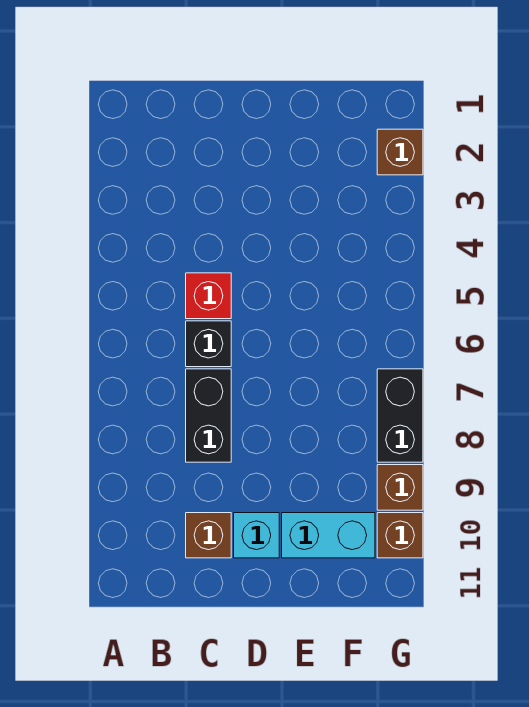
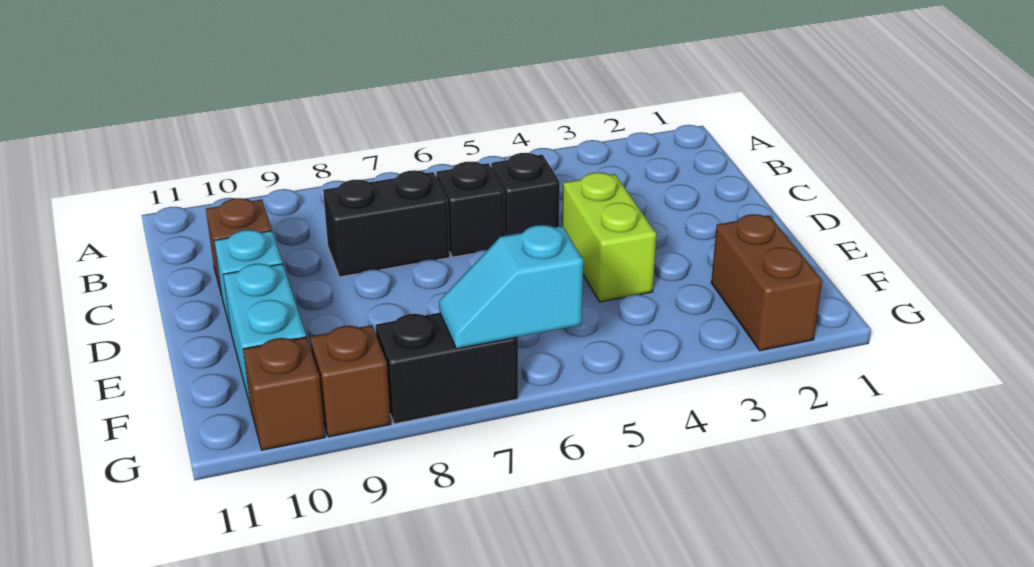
red 1x1 brick [186,273,231,319] -> black 1x1 brick [491,153,560,236]
none -> lime 1x2 brick [562,172,656,302]
brown 1x1 brick [377,129,423,175] -> brown 1x2 brick [711,214,822,351]
none -> cyan 1x2 slope [439,225,583,349]

